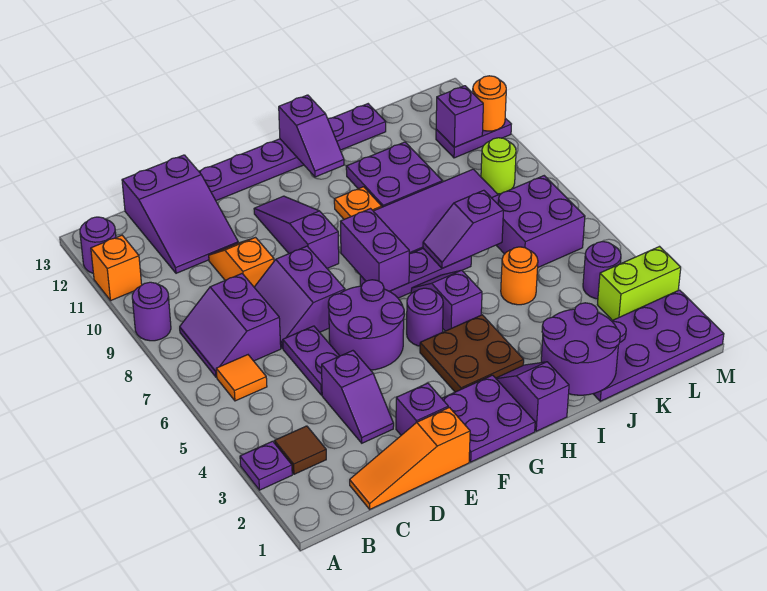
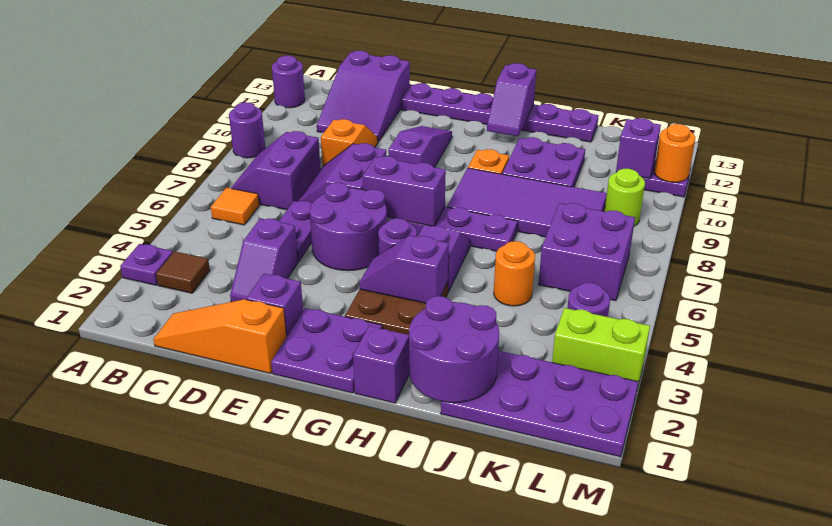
orange 1x1 brick [91,235,142,300] -> none
purple 1x2 brick [340,209,409,291] -> purple 1x2 brick turned to [363,156,446,226]
purple 1x2 slope [423,190,503,268] -> purple 1x2 slope moved to [359,235,449,303]

